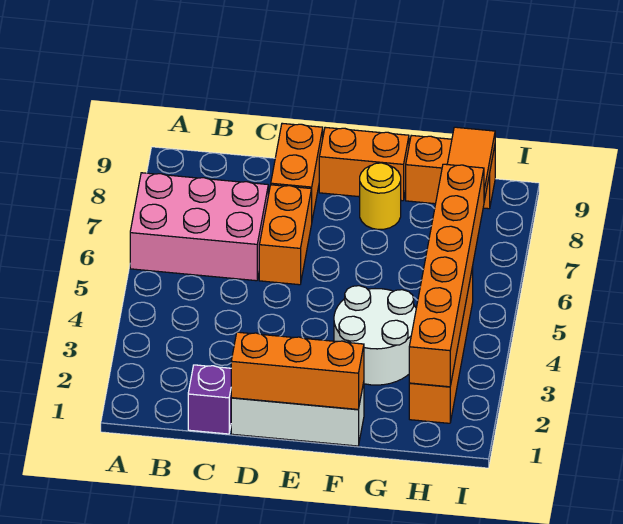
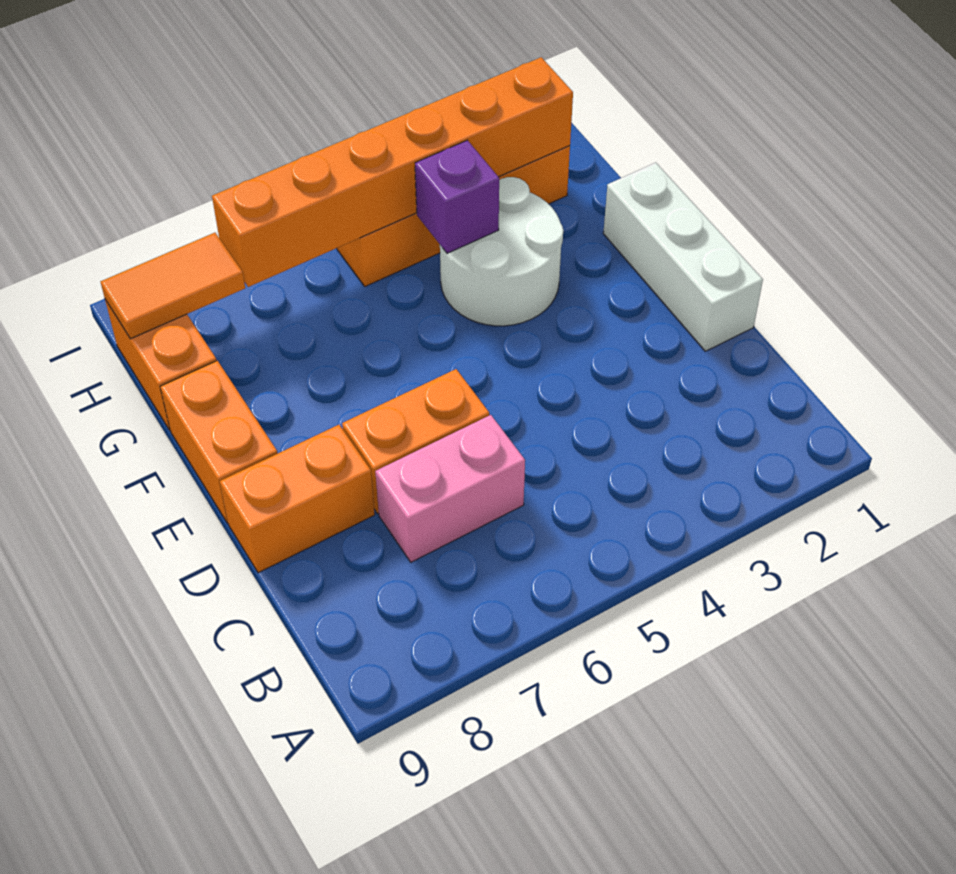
pink 2x3 brick [130,173,268,281] -> pink 1x2 brick [375,415,525,562]
purple 1x1 brick [188,365,231,434] -> purple 1x1 brick moved to [415,140,499,253]
orange 1x3 brick [231,332,364,410] -> none
yellow 1x1 round brick [360,163,401,229] -> none

